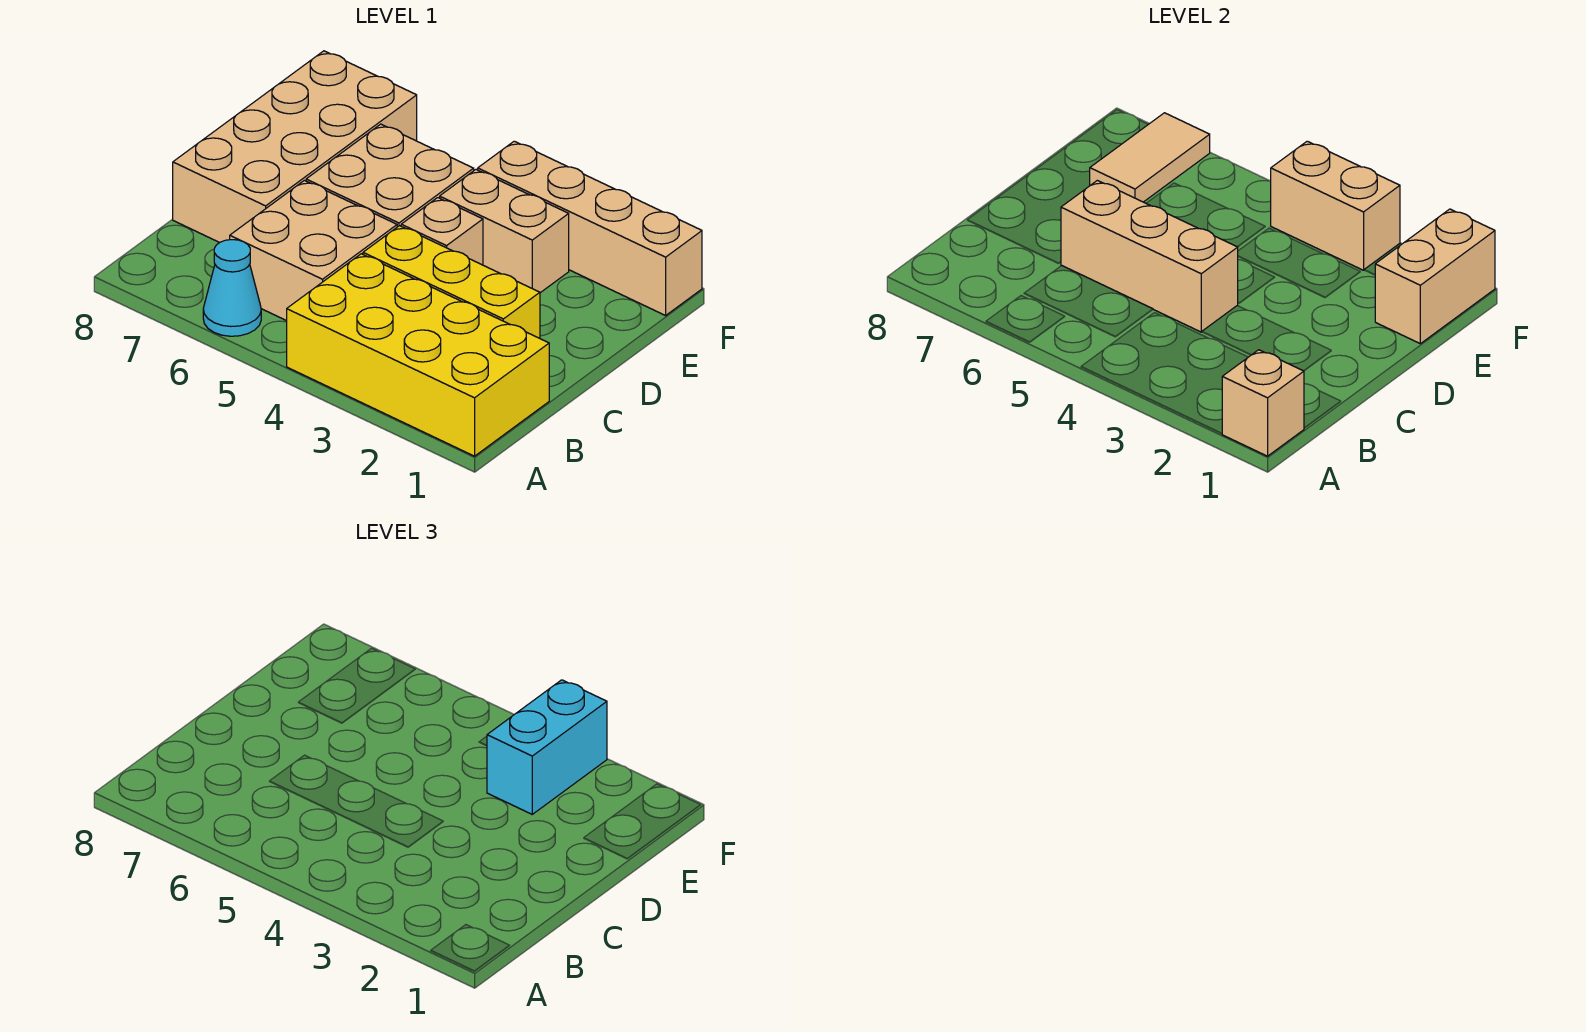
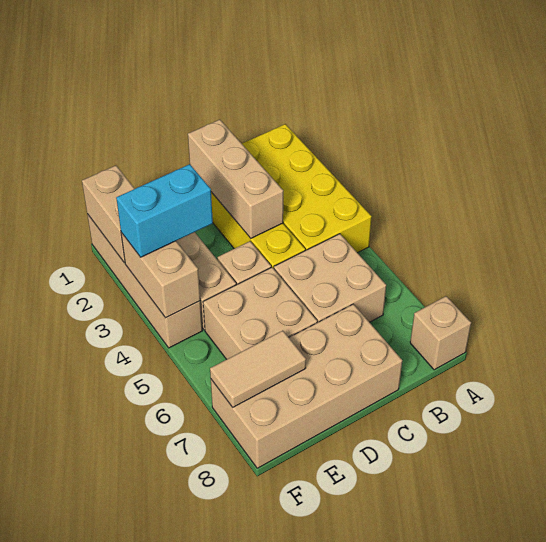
tan 1x1 brick [1222,350,1304,456] -> tan 1x1 brick moved to [410,296,471,370]
cyan 1x1 cone [203,240,261,336] -> none
tan 1x3 brick [1061,180,1238,332] -> tan 1x3 brick moved to [188,120,283,238]
tan 1x2 brick [1375,209,1495,344] -> tan 1x2 brick turned to [82,165,135,263]

